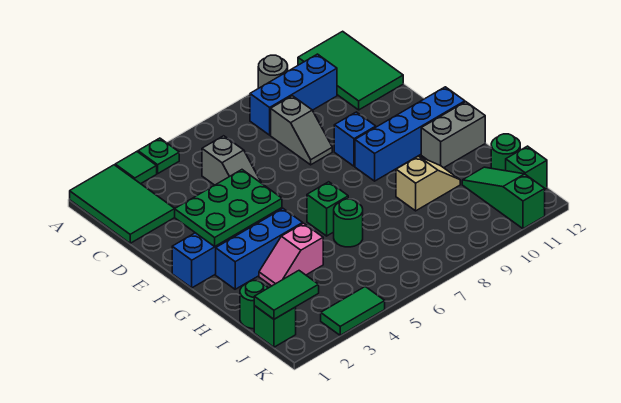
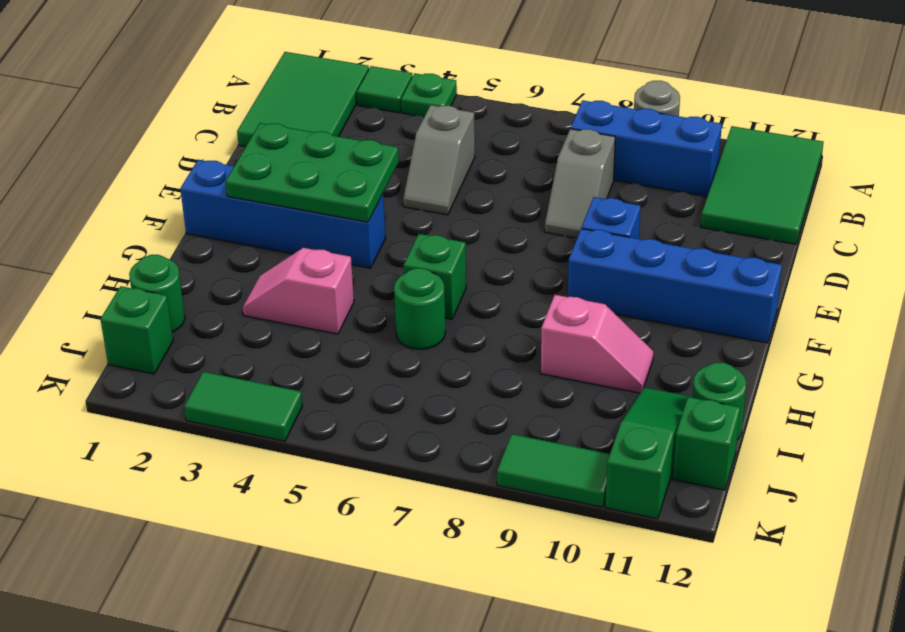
blue 1x3 brick [216,209,303,289] -> none
grey 1x2 brick [421,102,485,168] -> none
tan 1x2 slope [396,156,460,211] -> pink 1x2 slope [541,295,654,393]
green 1x2 tile [254,271,319,319] -> green 1x2 tile moved to [497,434,610,507]

